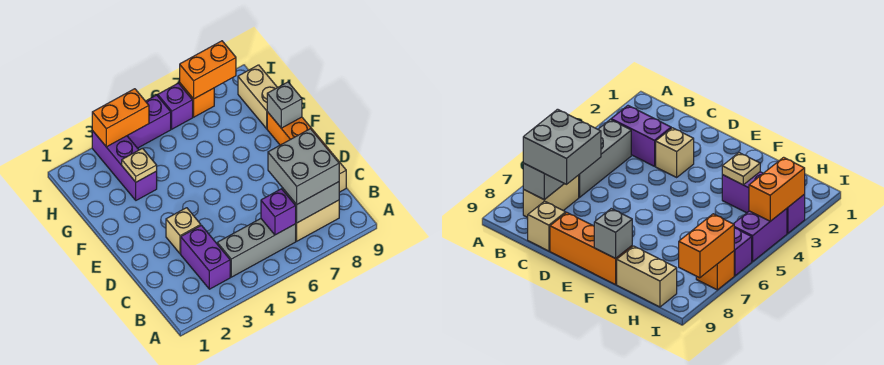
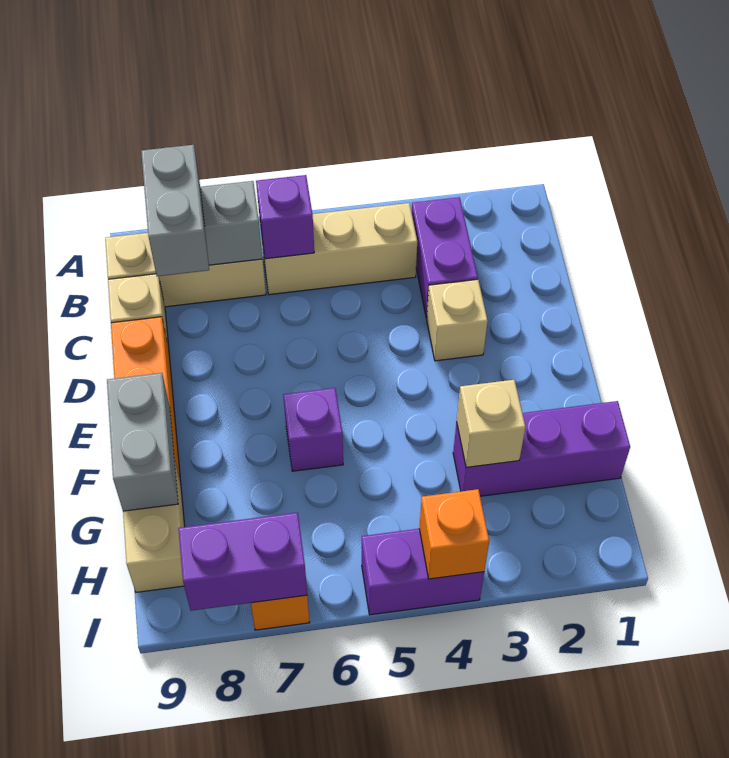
grey 1x3 brick [217,219,296,277] -> tan 1x3 brick [260,203,417,295]
tan 1x2 brick [296,200,339,241] -> tan 1x3 brick [105,233,266,307]
grey 2x2 brick [268,129,339,204] -> grey 1x2 brick [141,145,209,277]
grey 1x1 brick [267,82,302,128] -> grey 1x2 brick [107,373,178,511]
purple 1x3 brick [92,131,157,200] -> purple 1x3 brick turned to [453,401,630,496]
tan 1x1 plate [122,148,157,182] -> tan 1x1 brick [457,380,526,467]
orange 1x2 brick [92,89,149,147] -> orange 1x1 brick [419,489,489,579]
purple 1x1 brick [158,83,193,129] -> purple 1x1 brick moved to [283,388,343,471]
orange 1x2 brick [180,41,236,99] -> purple 1x2 brick [178,513,307,611]

